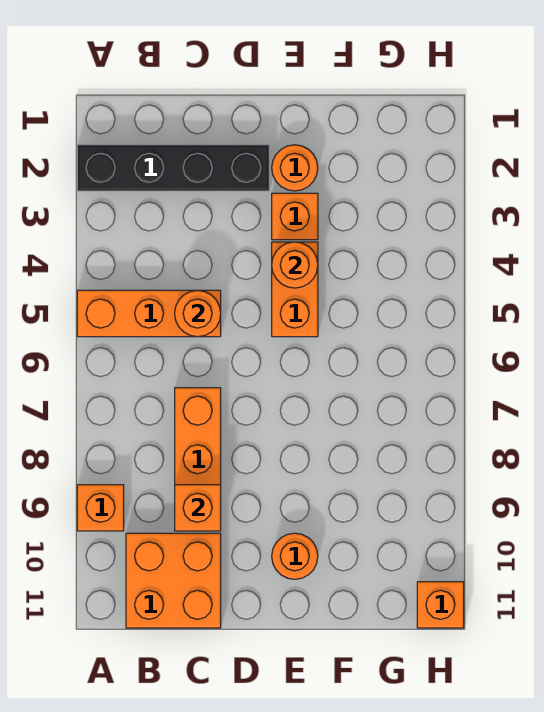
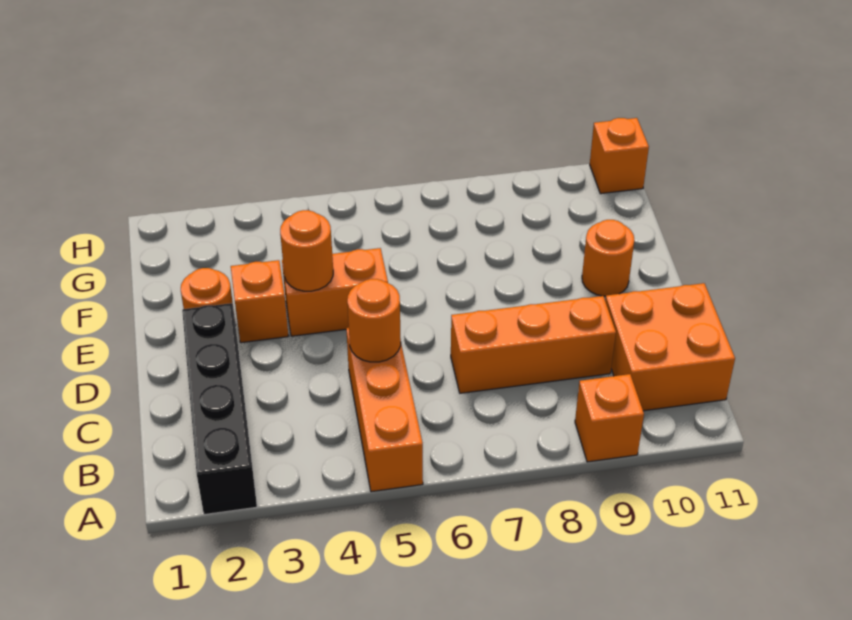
orange 1x1 brick [175,485,221,531] -> none

